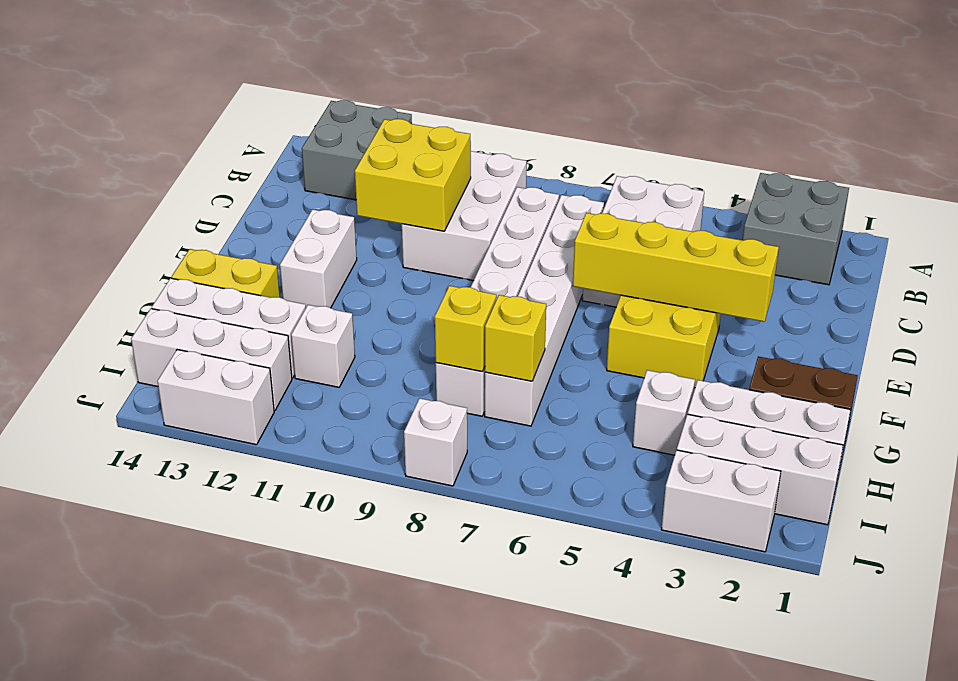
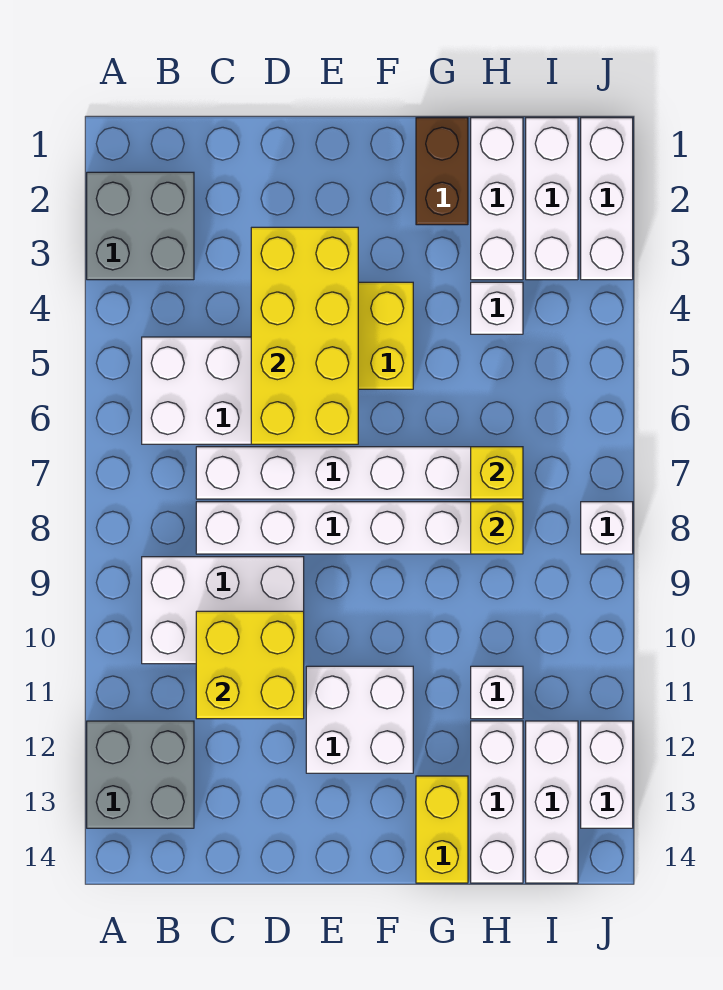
yellow 1x4 brick [573,213,779,322] -> yellow 2x4 brick [251,227,358,444]
white 1x2 brick [280,209,357,308] -> white 2x2 brick [306,666,413,773]
white 1x2 brick [661,450,781,552] -> white 1x3 brick [581,118,633,280]

